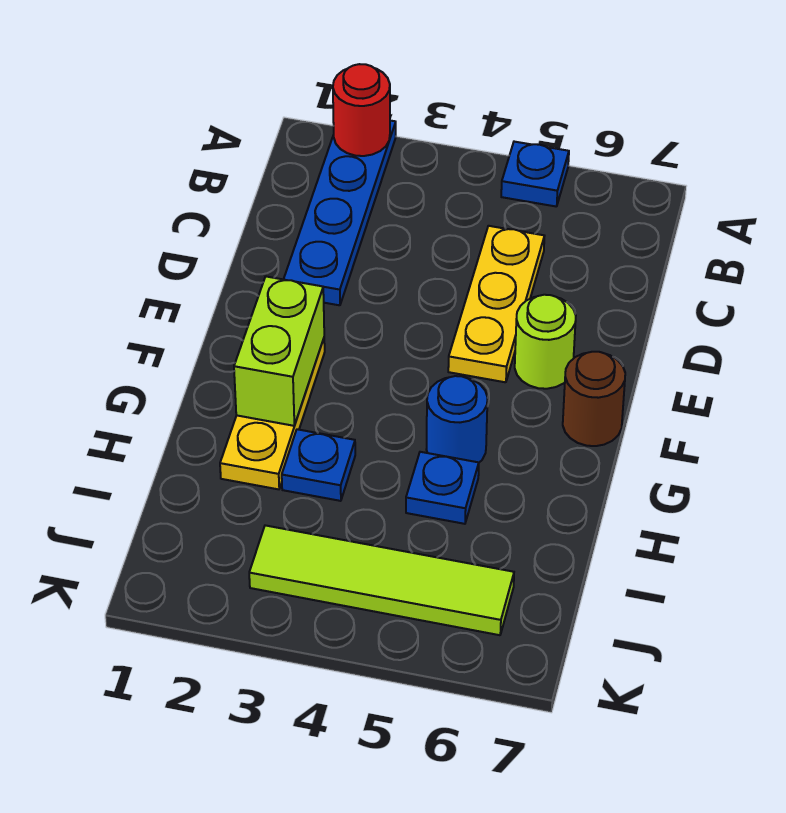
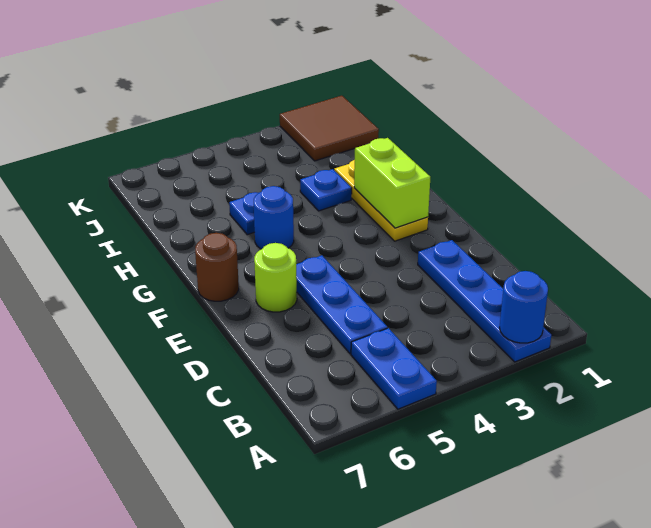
red 1x1 round brick [333,64,390,156] -> blue 1x1 round brick [500,271,548,343]
blue 1x1 plate [501,142,569,207] -> blue 1x2 plate [351,328,437,409]
yellow 1x3 plate [448,226,544,382] -> blue 1x3 plate [296,255,387,354]
none -> brown 2x2 tile [280,96,379,161]
lime 1x4 tile [249,525,514,635] -> none

